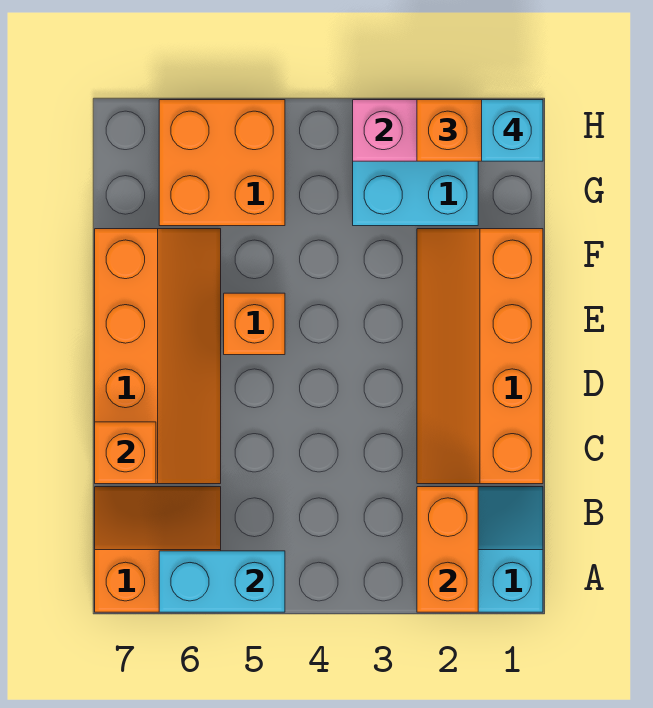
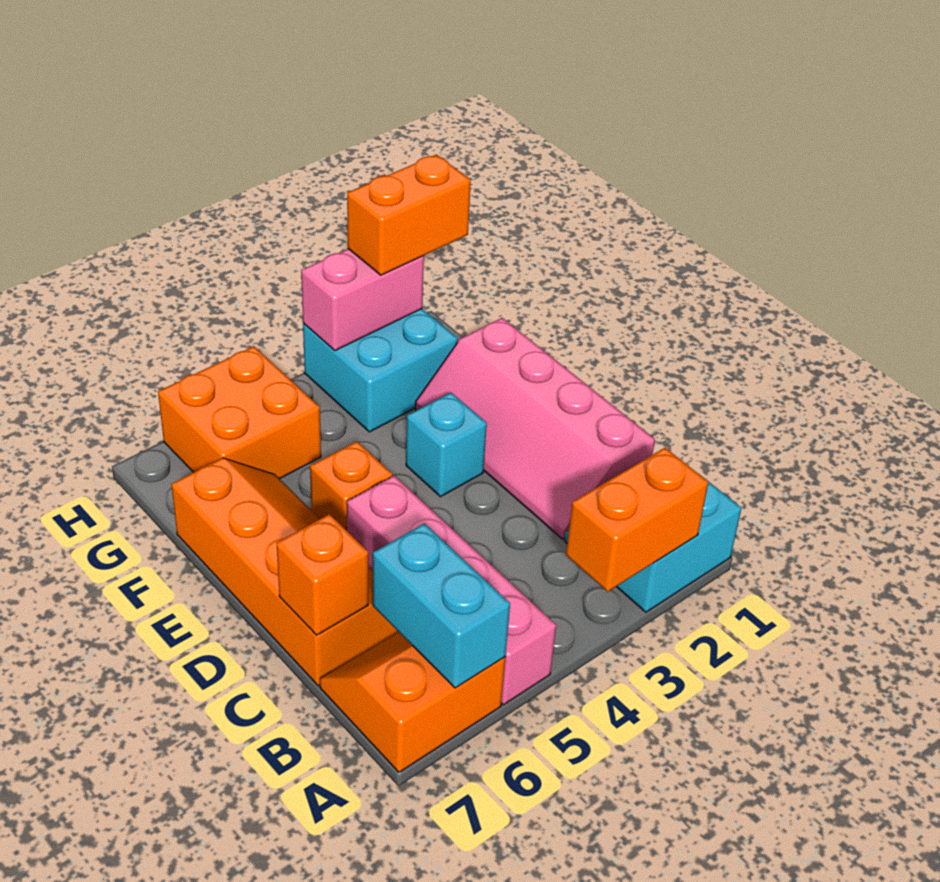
orange 1x2 brick [417,487,478,612] -> orange 1x2 brick turned to [566,448,709,592]
none -> pink 1x4 brick [347,476,556,705]
cyan 1x2 brick [159,551,285,612] -> cyan 1x2 brick turned to [373,524,510,688]
orange 2x4 slope [417,229,543,484] -> pink 2x4 slope [416,318,655,539]
cyan 1x1 brick [482,100,543,161] -> cyan 1x1 brick moved to [406,393,487,497]

